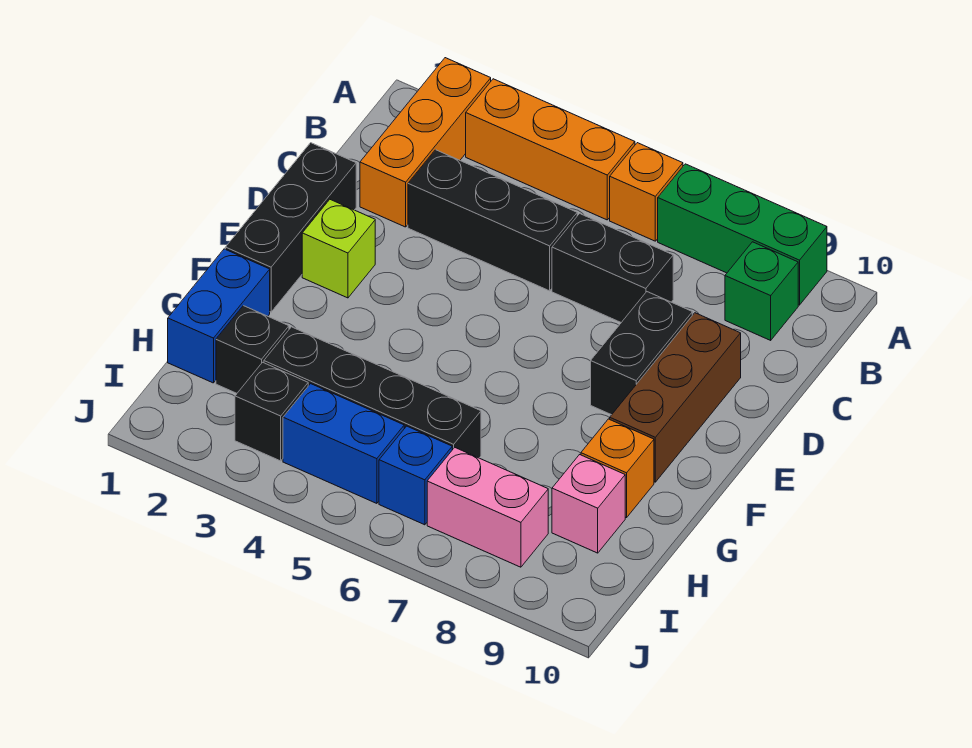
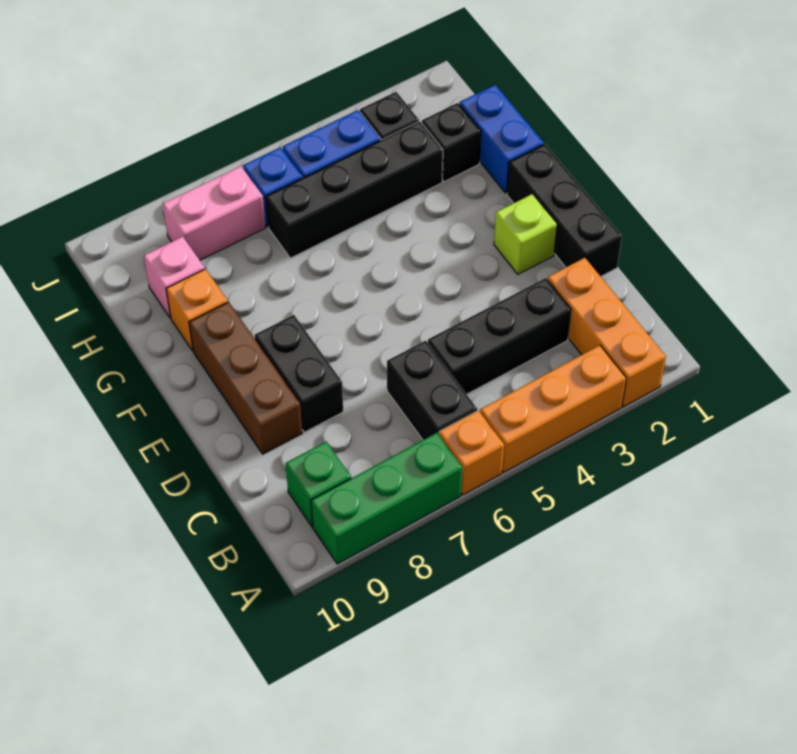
black 1x2 brick [552,214,673,322] -> black 1x2 brick turned to [387,341,477,440]

